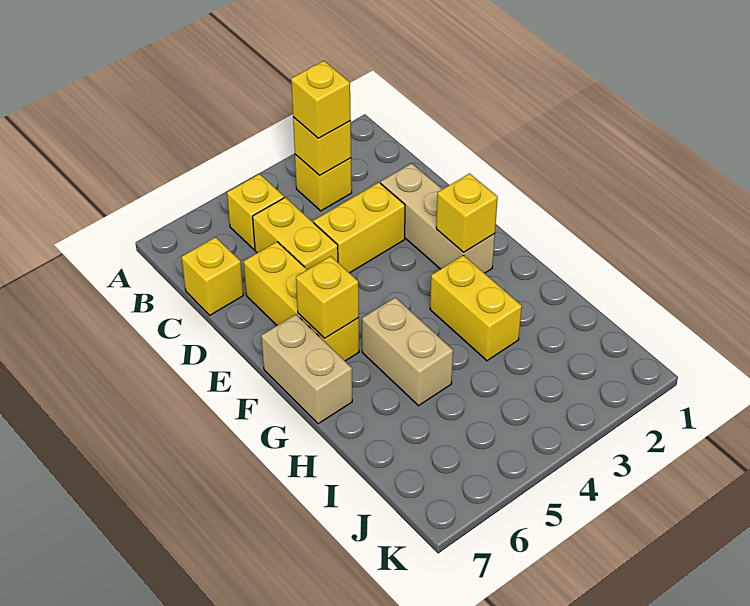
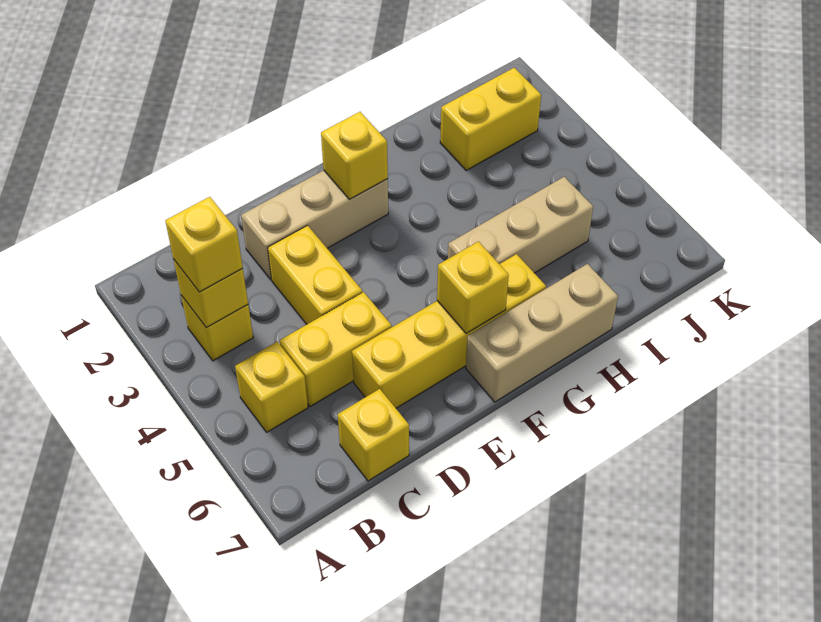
yellow 1x3 brick [244,242,359,361] -> yellow 1x4 brick [352,254,546,408]
tan 1x2 brick [261,315,352,424] -> tan 1x3 brick [466,264,618,402]
yellow 1x2 brick [430,255,522,361] -> yellow 1x2 brick moved to [440,68,541,170]
tan 1x2 brick [362,297,453,406] -> tan 1x3 brick [448,177,593,273]

